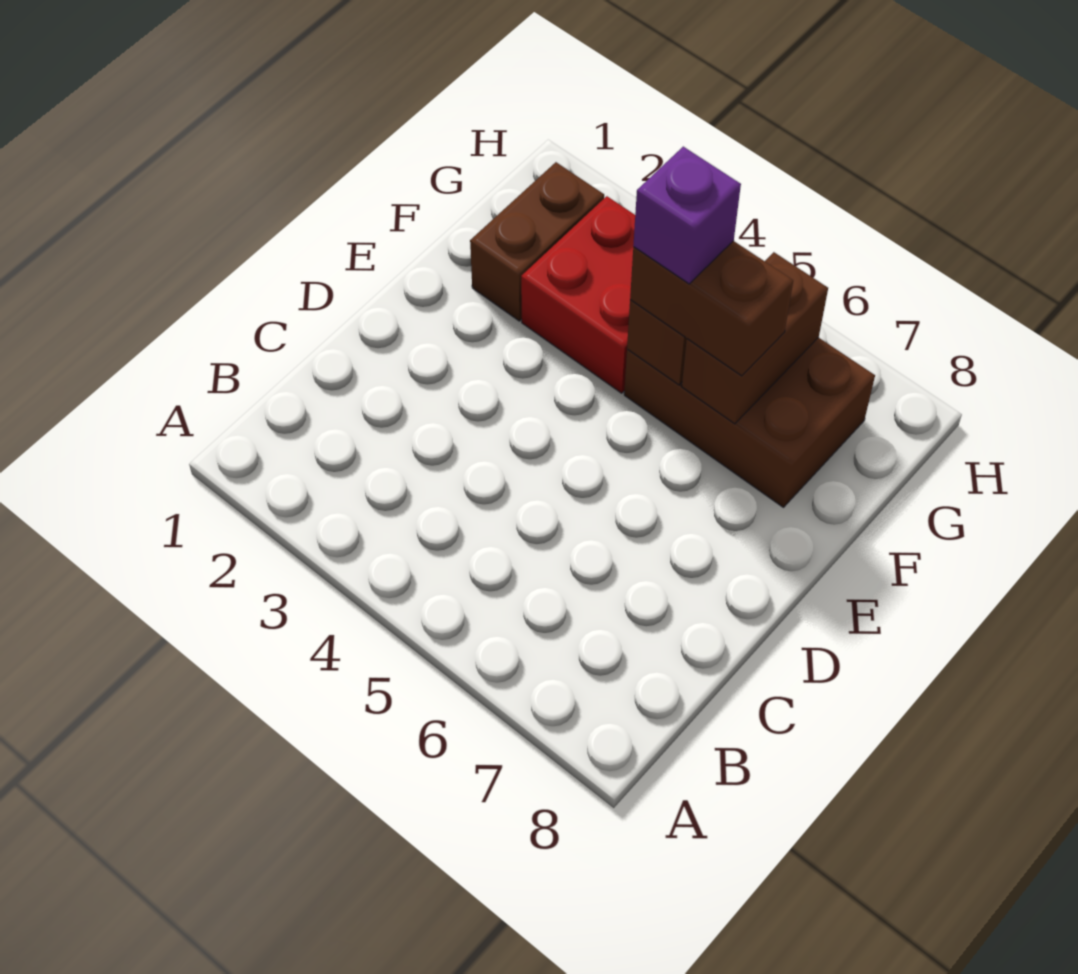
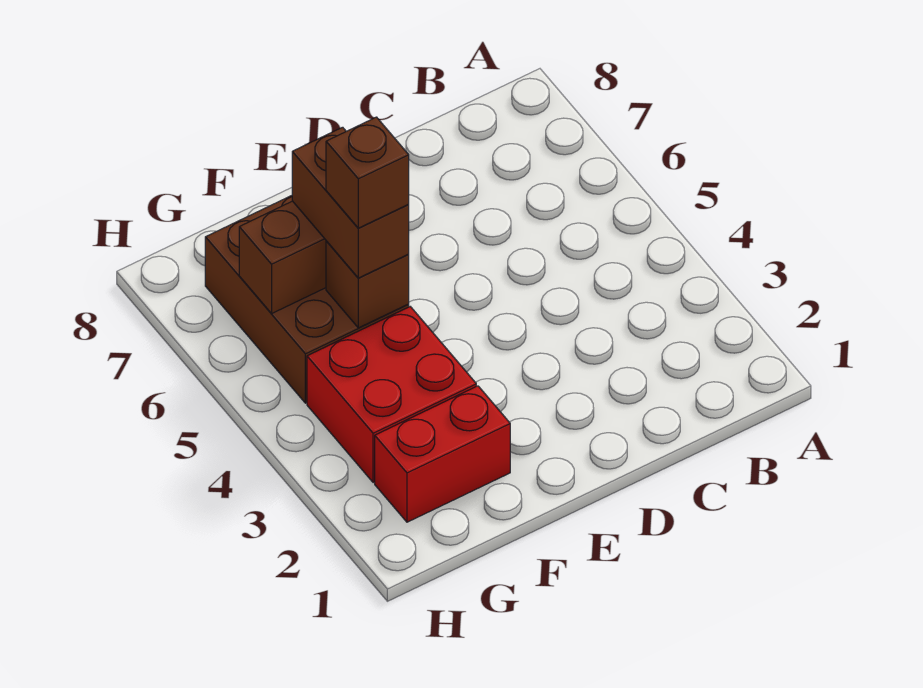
brown 1x2 brick [470,162,604,321] -> red 1x2 brick [375,386,510,522]
purple 1x1 brick [633,147,741,284] -> brown 1x1 brick [326,117,409,228]

